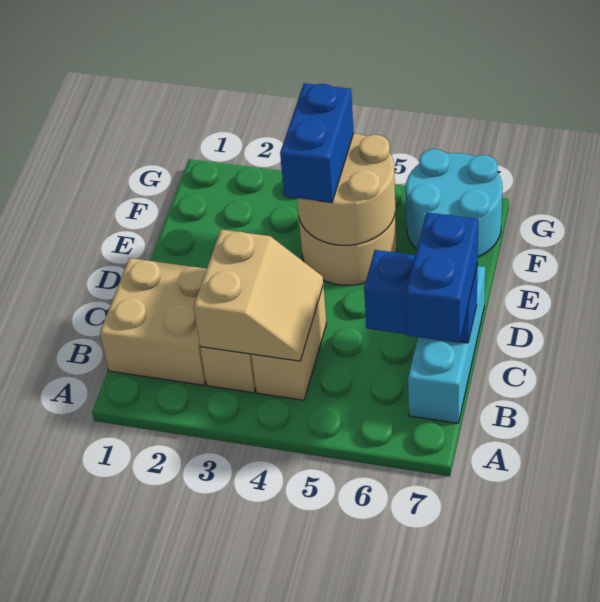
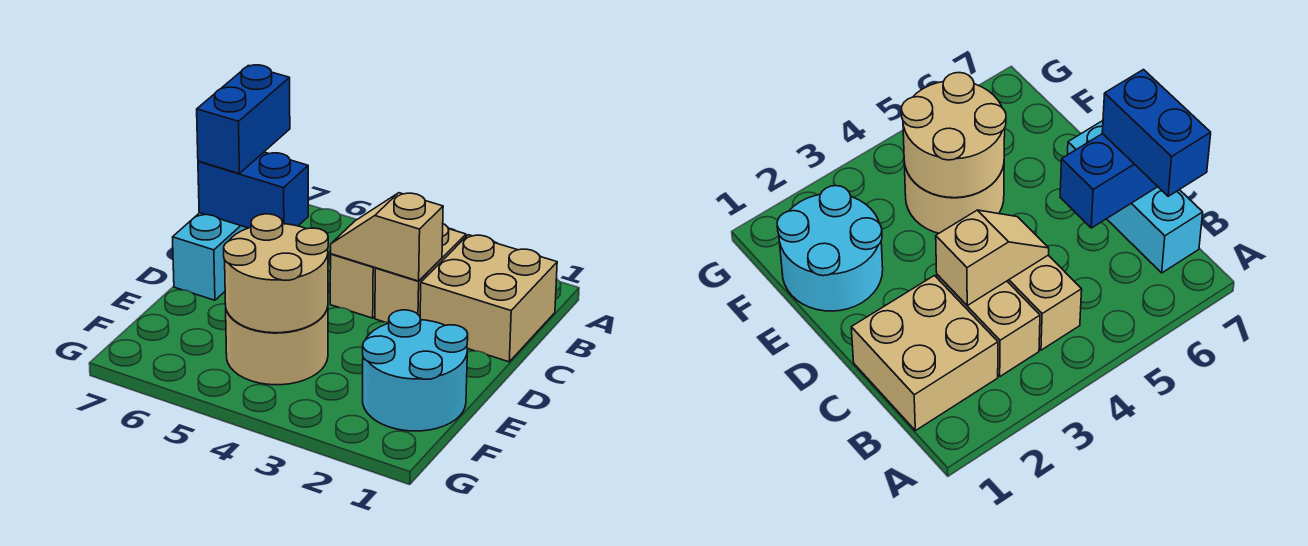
tan 2x2 slope [194,230,323,361] -> tan 1x2 slope [331,193,443,281]
blue 1x2 brick [280,83,354,203] -> none
cyan 2x2 round brick [406,149,503,257] -> cyan 2x2 round brick moved to [363,310,468,431]

